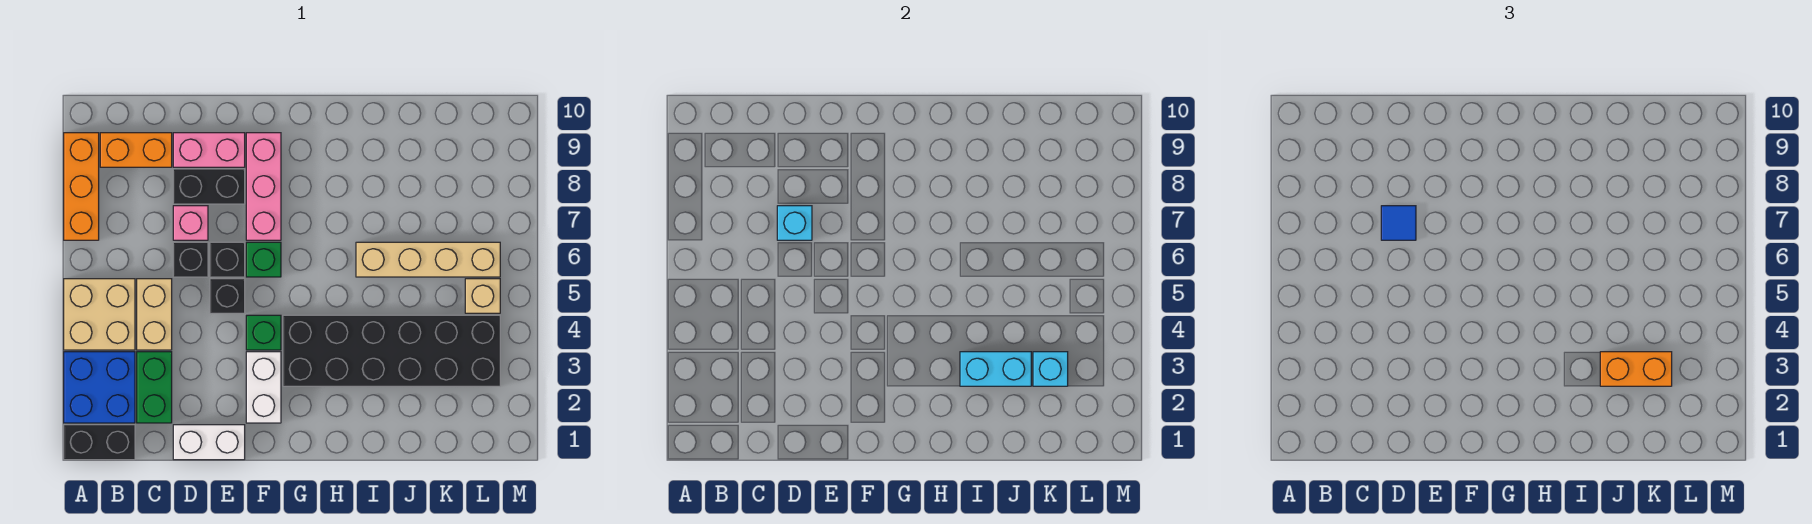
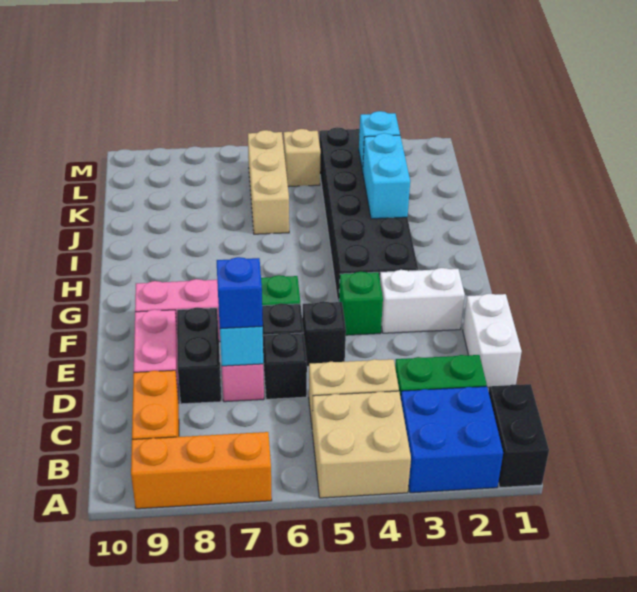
blue 1x1 tile [1381,206,1416,240] -> blue 1x1 brick [217,257,263,329]
tan 1x4 brick [356,242,500,277] -> tan 1x3 brick [248,130,289,234]
orange 1x2 brick [1600,352,1672,386] -> none

